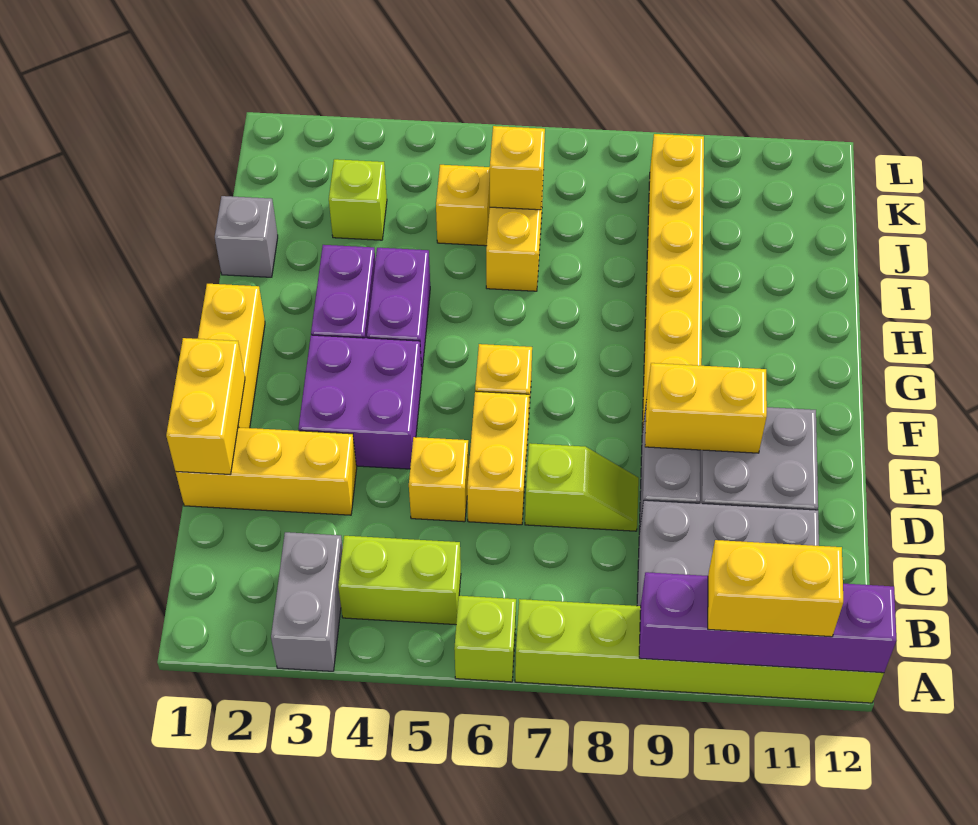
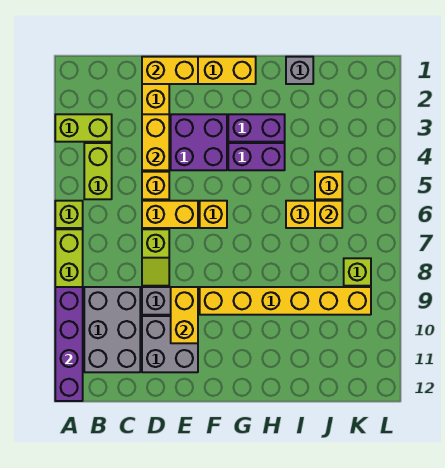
grey 1x2 brick [271,532,343,671] -> lime 1x2 brick [55,114,112,142]
yellow 1x2 brick [708,540,843,637] -> yellow 1x2 brick moved to [142,114,169,170]
lime 1x1 brick [329,159,387,240] -> lime 1x1 brick moved to [344,258,371,286]

